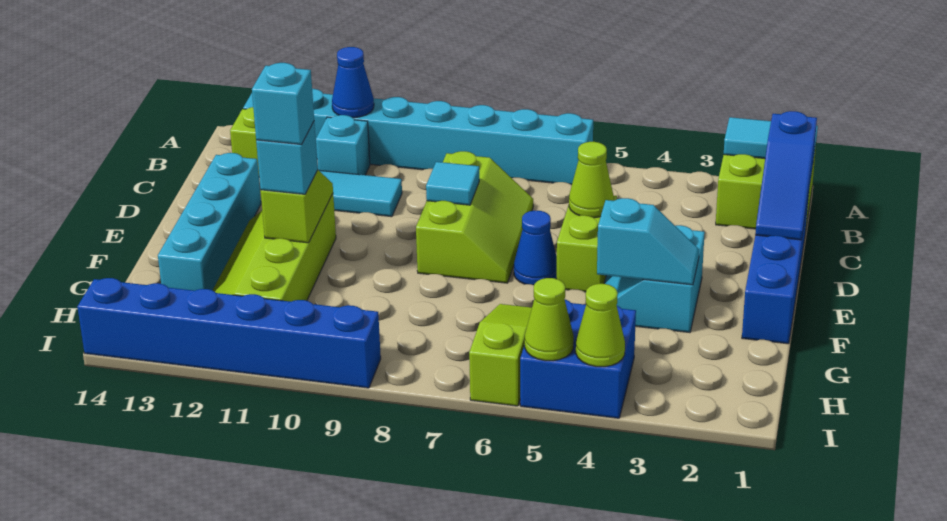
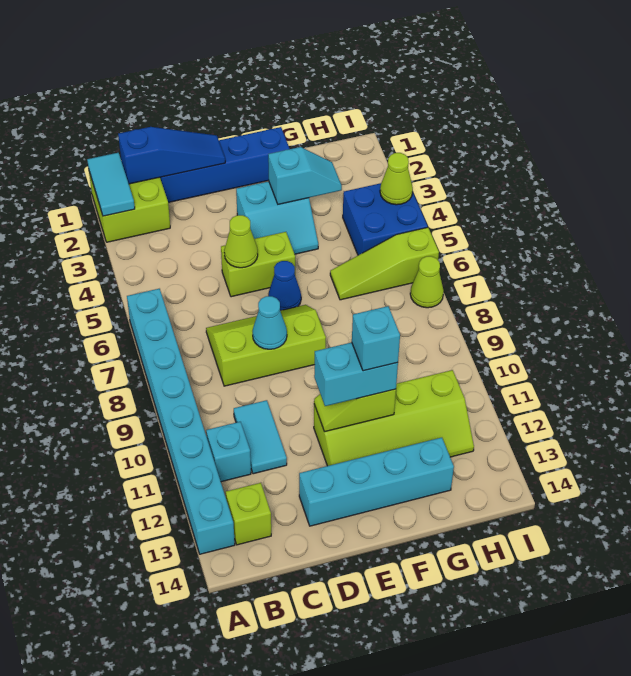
blue 1x1 cone [332,47,374,118] -> none
cyan 1x1 tile [426,162,479,205] -> cyan 1x1 cone [253,296,287,349]
cyan 1x2 slope [597,198,699,285] -> cyan 1x2 slope turned to [268,147,342,204]
cyan 1x1 brick [256,122,318,194] -> cyan 1x2 brick [314,342,398,406]
lime 1x1 cone [525,278,574,361] -> lime 1x1 cone moved to [410,256,444,308]
blue 1x6 brick [77,278,381,388] -> none

